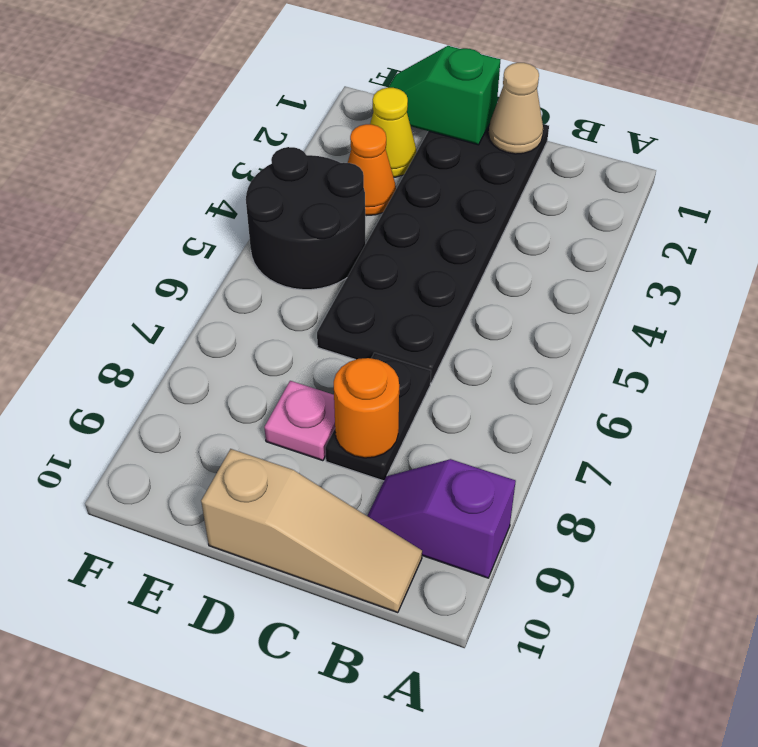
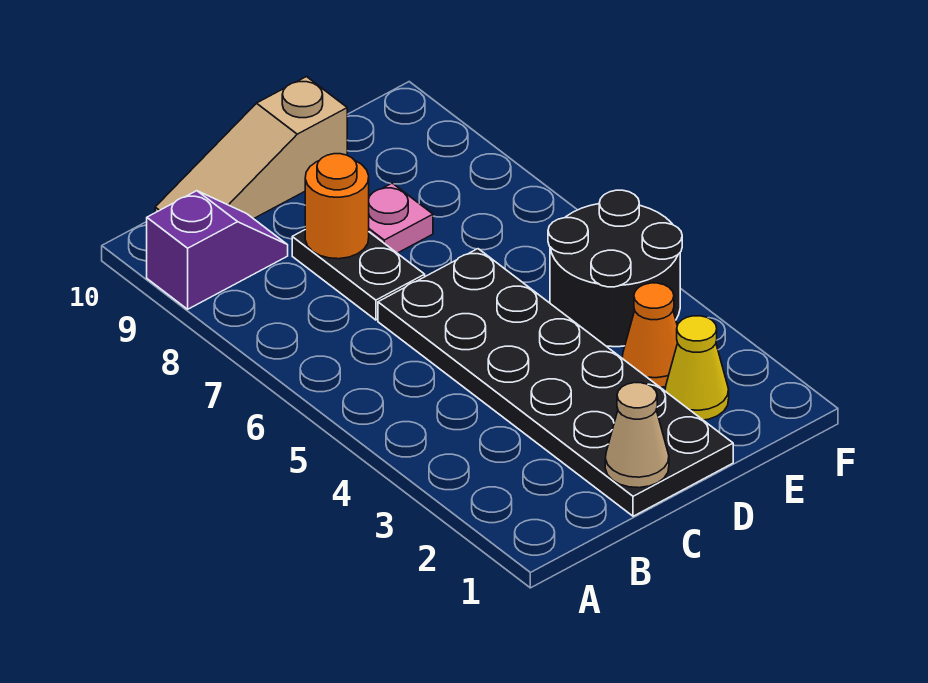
green 1x2 slope [388,46,500,145] -> none

